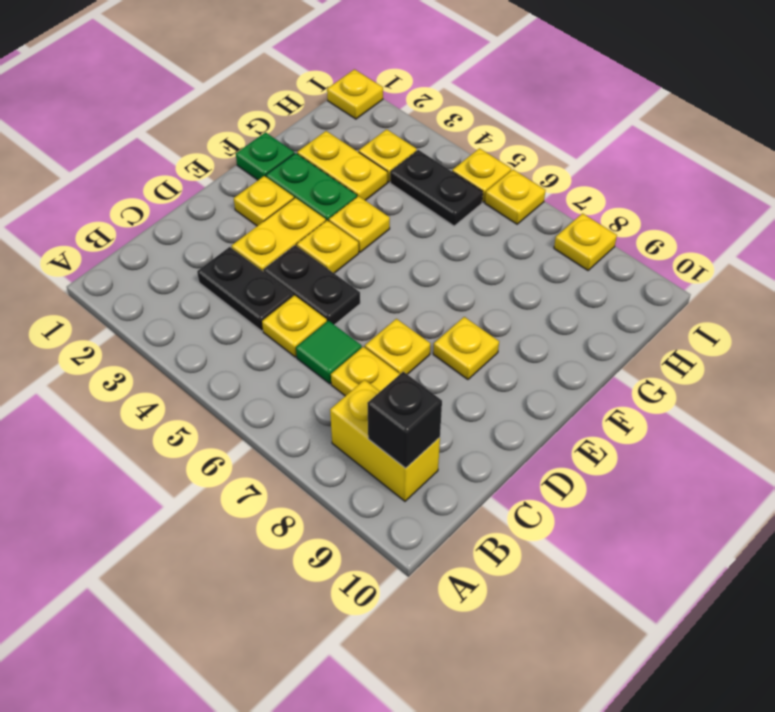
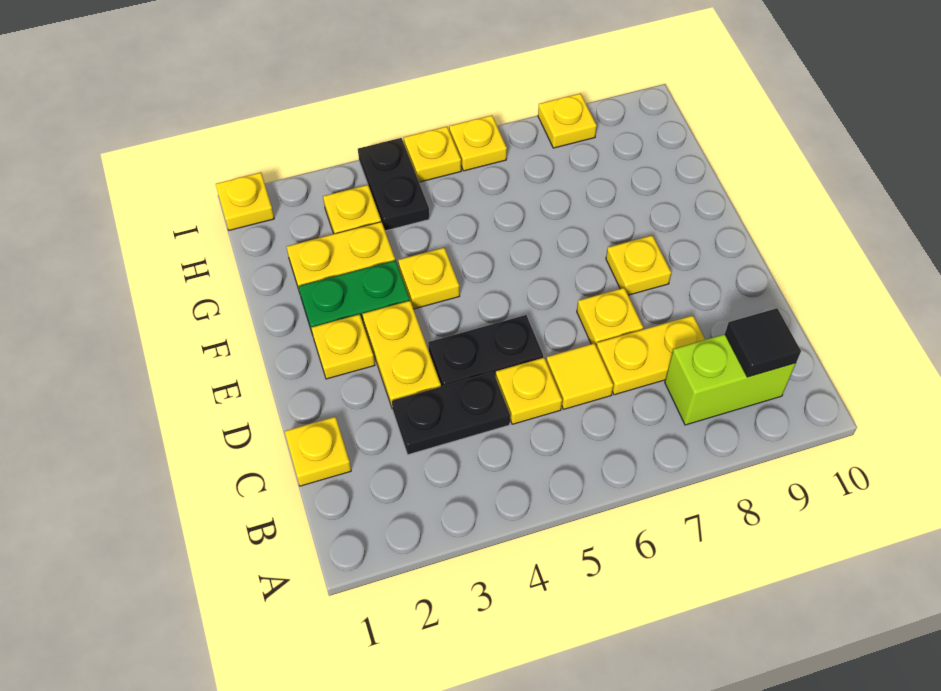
yellow 1x2 brick [330,380,440,501] -> lime 1x2 brick [665,334,796,425]
black 1x1 brick [367,372,442,468] -> black 1x1 tile [725,308,801,377]
green 1x1 tile [296,321,362,384] -> yellow 1x1 tile [546,343,613,409]
yellow 1x1 plate [297,220,359,273] -> yellow 1x1 plate moved to [284,417,351,486]
green 1x1 plate [236,132,294,180] -> none
black 1x2 plate [390,150,483,226] -> black 1x2 plate turned to [358,138,429,231]

